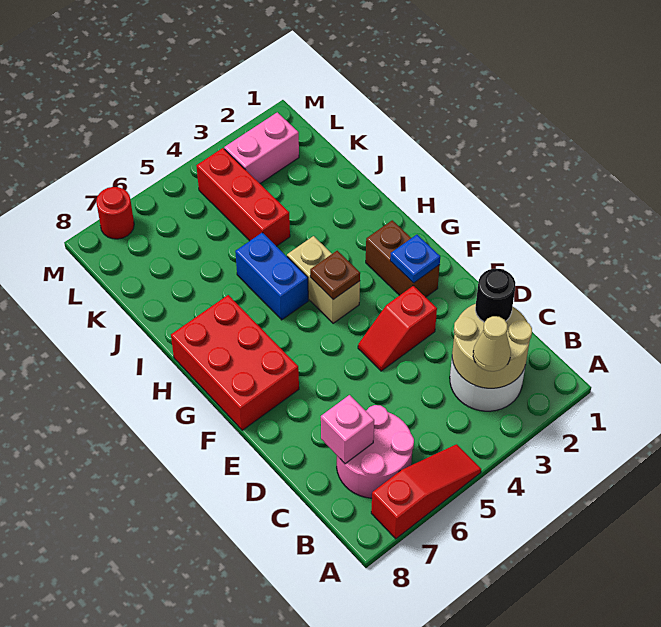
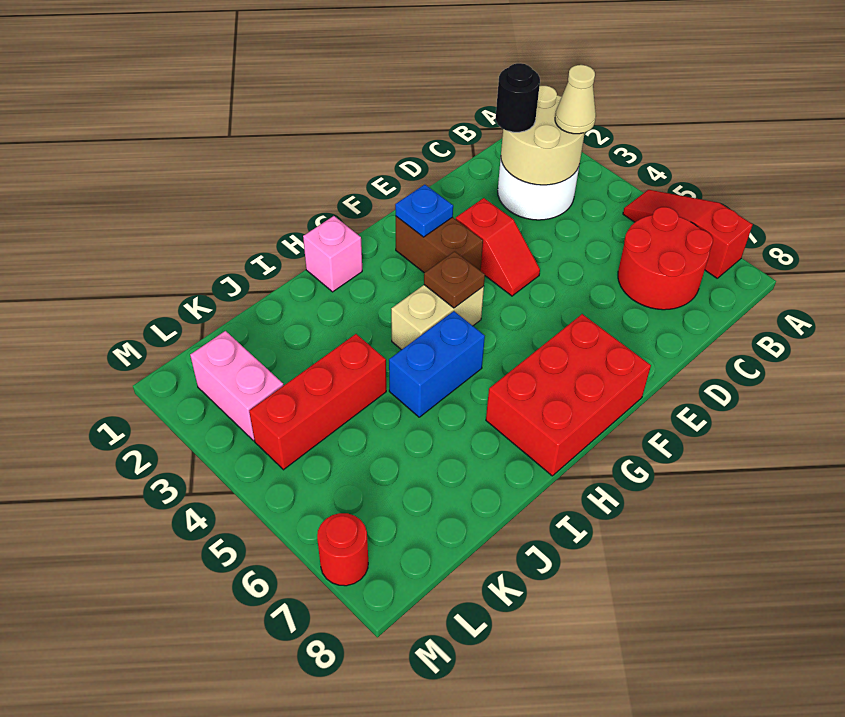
pink 2x2 round brick [337,405,414,498] -> red 2x2 round brick [618,207,713,310]
pink 1x1 brick [321,395,374,464] -> pink 1x1 brick moved to [303,216,362,292]
brown 1x2 brick [366,220,440,297] -> brown 1x2 brick turned to [396,217,483,273]

